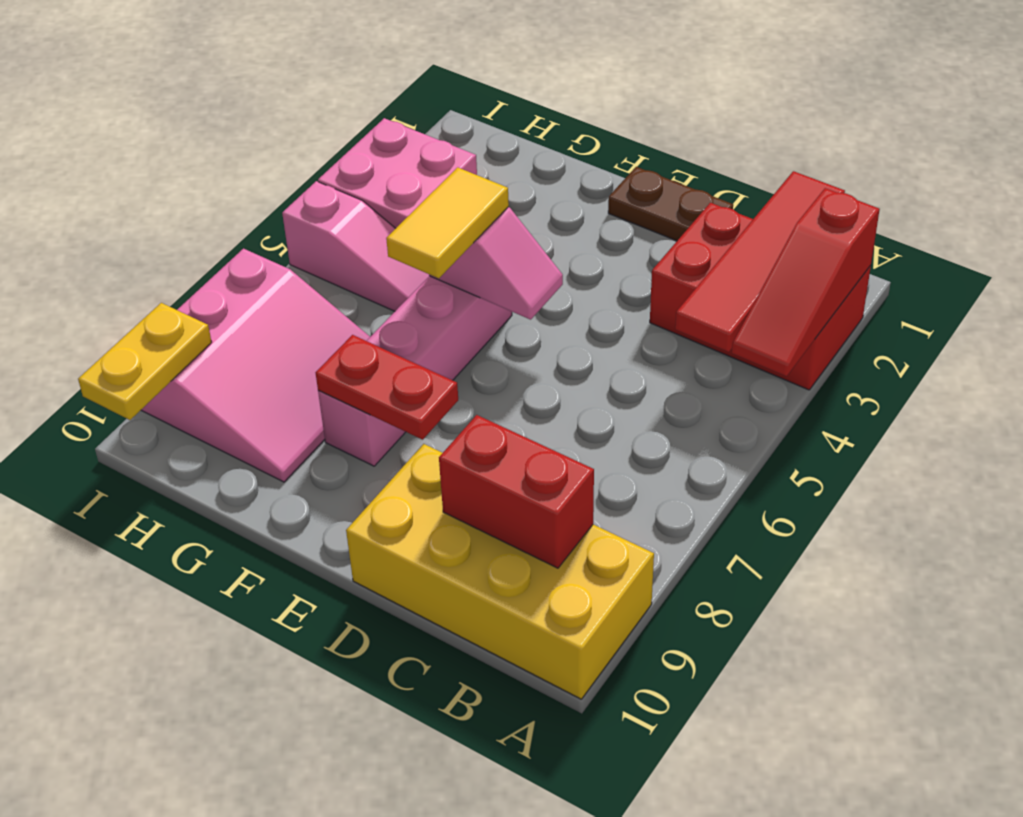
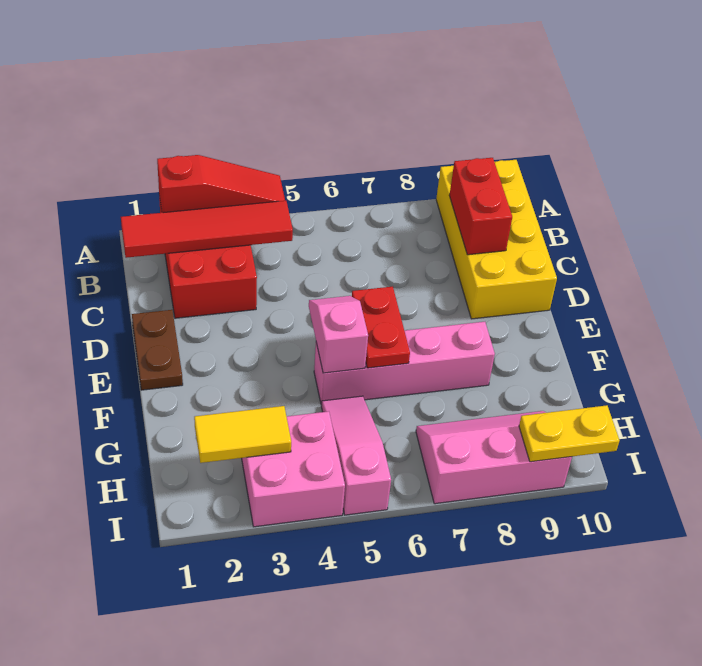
red 1x2 plate [316,335,458,440] -> red 1x2 plate moved to [352,287,410,368]
yellow 1x2 tile [386,167,509,278] -> yellow 1x2 tile moved to [194,406,291,463]
pink 3x3 slope [141,249,370,482] -> pink 2x3 slope [416,411,572,504]

